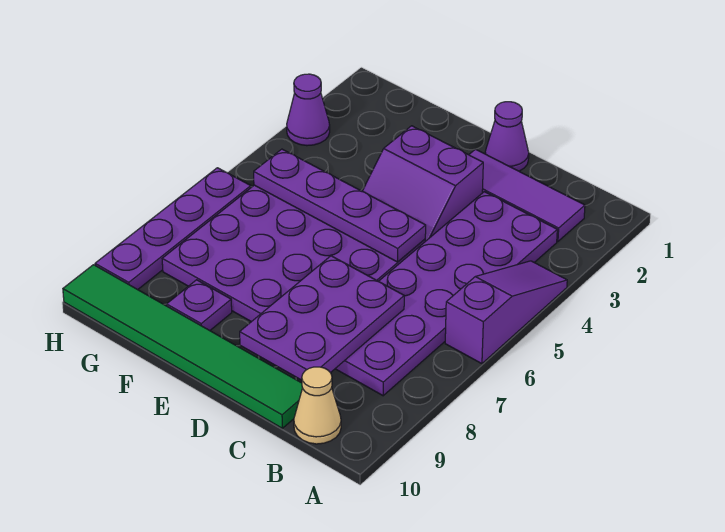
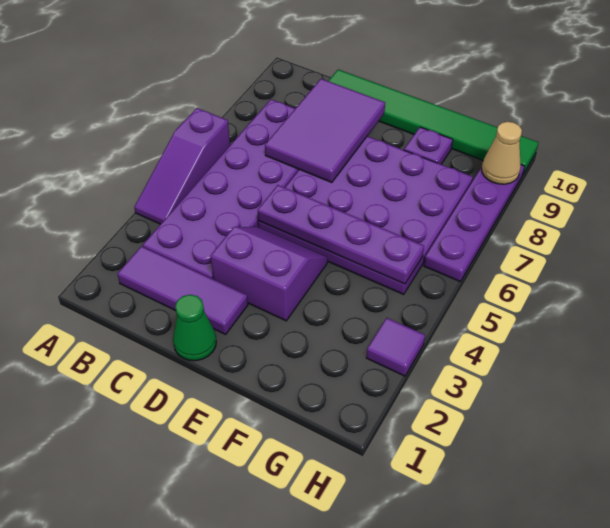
tan 1x1 cone [294,367,341,444] -> tan 1x1 cone moved to [482,122,522,184]
purple 2x3 plate [240,256,404,380] -> purple 2x3 tile [265,79,385,183]
purple 1x1 cone [485,102,529,171] -> green 1x1 cone [173,295,216,361]
purple 1x1 cone [287,74,330,146] -> purple 1x1 tile [366,318,425,376]

